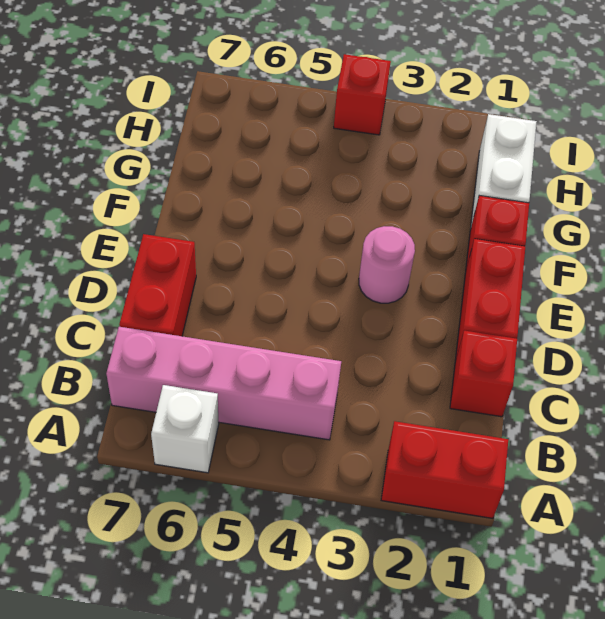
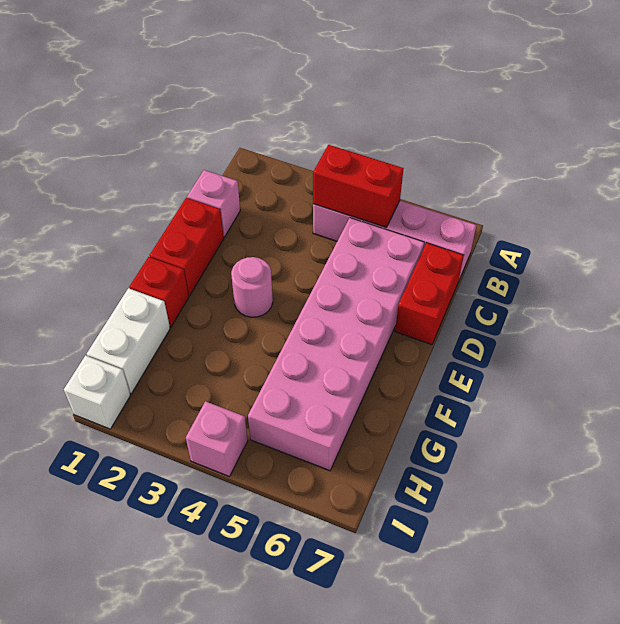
red 1x2 brick [381,421,508,518] -> red 1x2 brick moved to [313,145,404,228]
white 1x1 brick [151,385,219,473] -> white 1x1 brick moved to [64,355,130,429]
red 1x1 brick [450,331,517,417] -> pink 1x1 brick [187,170,240,237]
none -> pink 2x6 brick [248,218,424,471]
red 1x1 brick [334,54,391,135] -> pink 1x1 brick [186,401,248,476]

